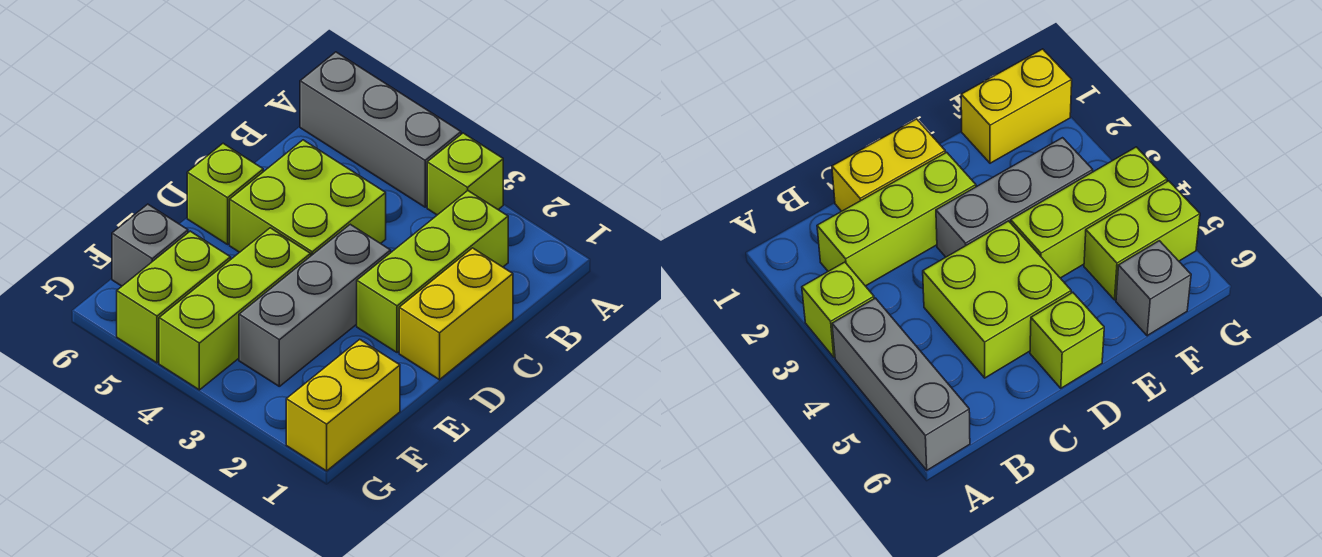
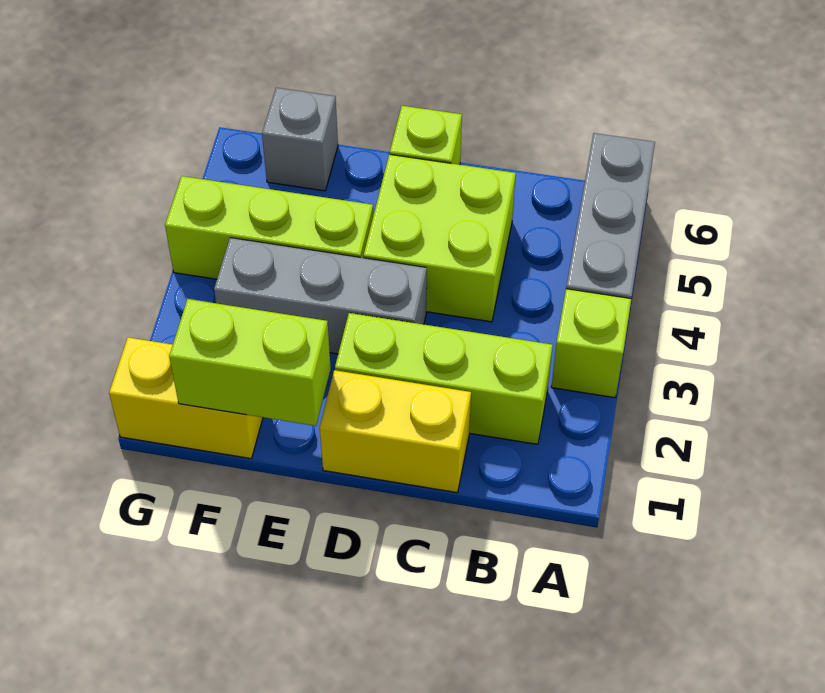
lime 1x2 brick [117,231,231,363] -> lime 1x2 brick moved to [169,299,331,426]

